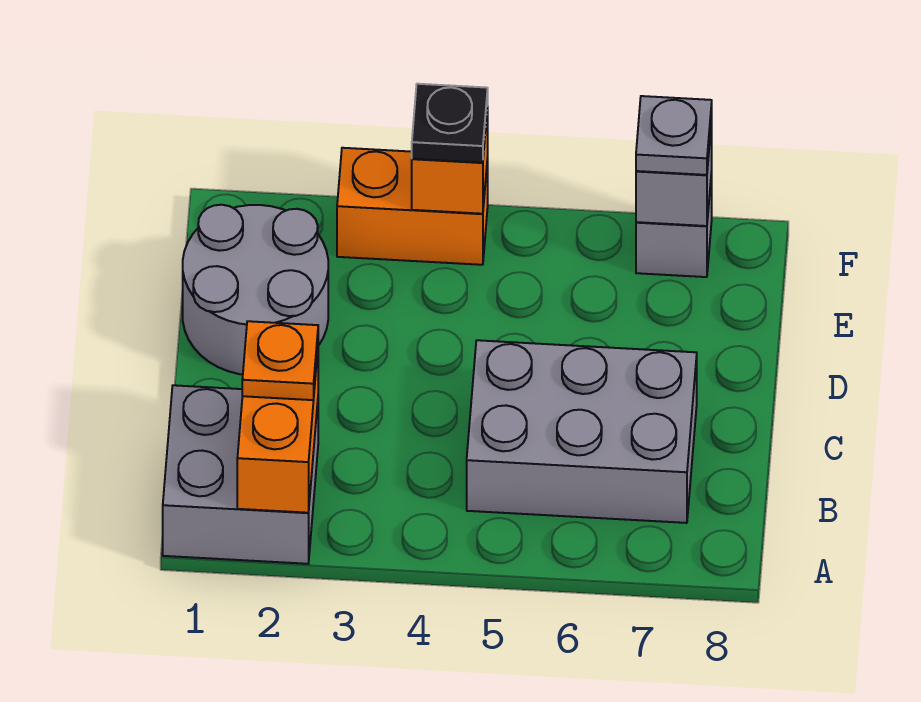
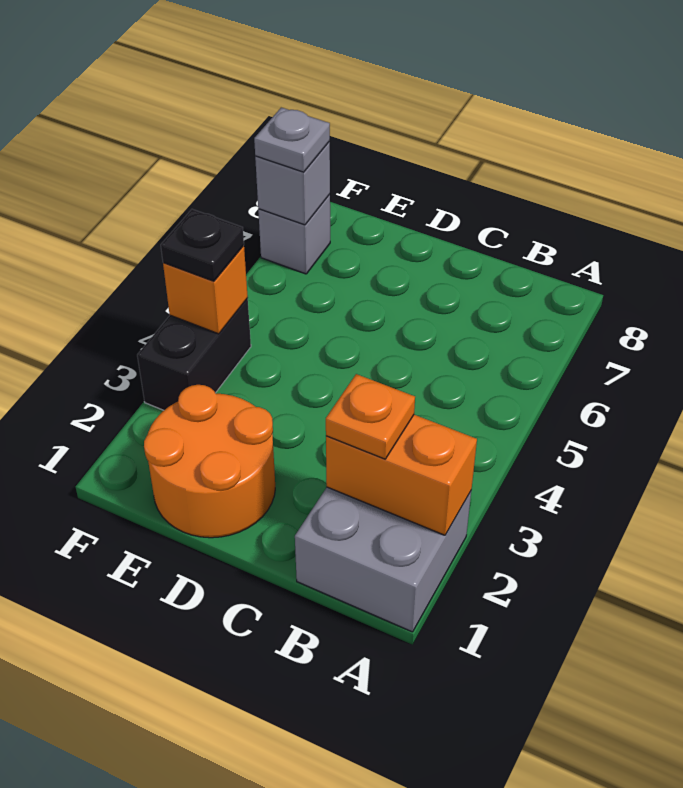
grey 2x3 brick [467,340,697,523] -> none
grey 2x2 round brick [183,205,328,375] -> orange 2x2 round brick [144,385,275,538]
orange 1x2 brick [337,148,488,265] -> black 1x2 brick [137,299,251,410]

